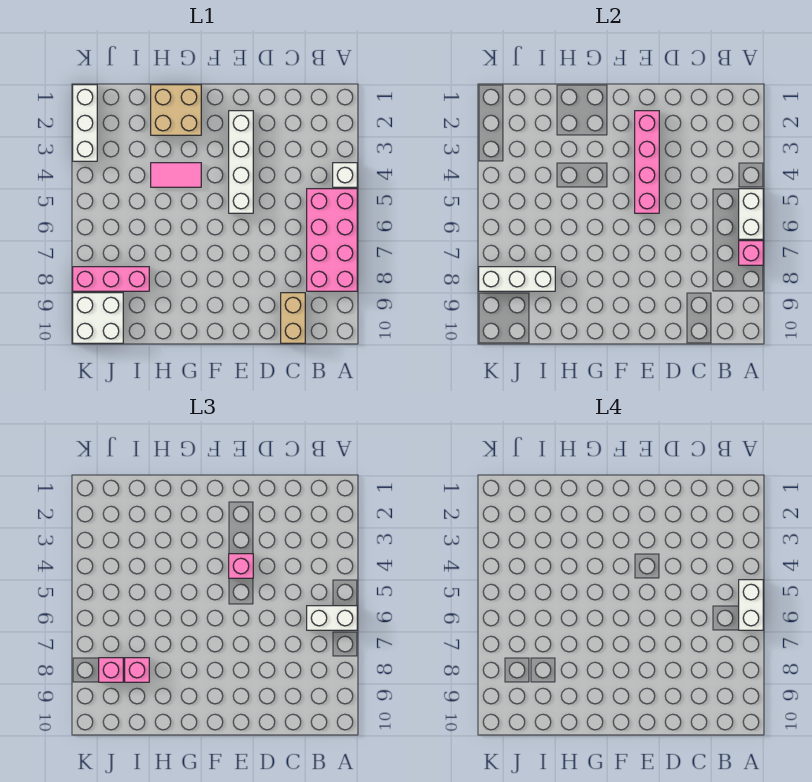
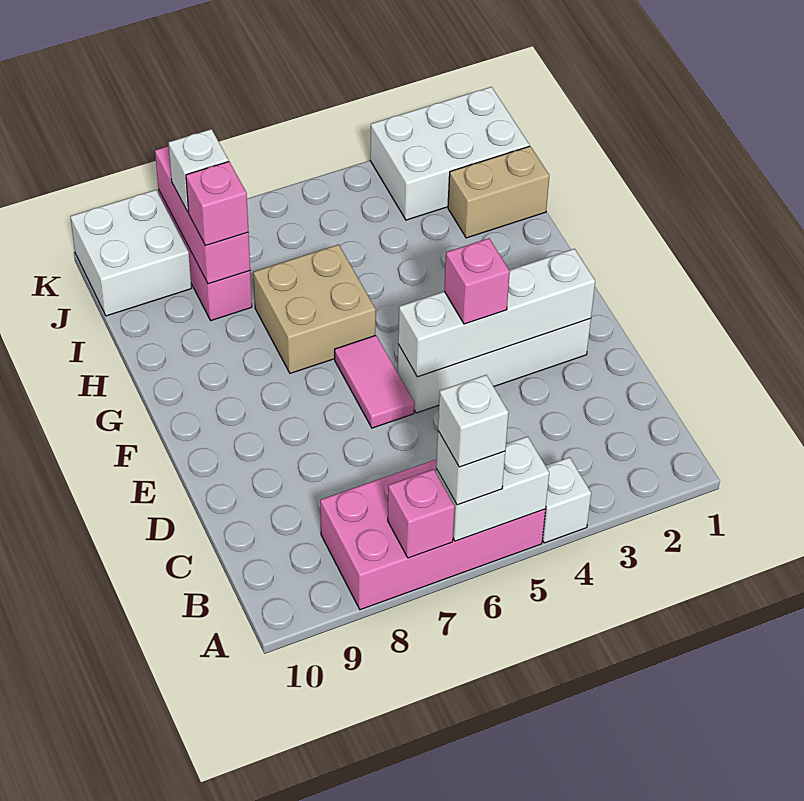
white 1x2 brick [739,580,763,630] -> white 1x1 brick [438,375,509,467]
white 1x2 brick [307,606,357,630] -> white 1x1 brick [436,431,505,505]
tan 1x2 brick [281,293,305,343] -> tan 1x2 brick moved to [448,146,549,238]
pink 1x4 brick [635,111,659,213] -> white 1x4 brick [398,249,595,377]
tan 2x2 brick [151,85,201,135] -> tan 2x2 brick moved to [253,244,376,373]
pink 1x2 tile [151,163,201,187] -> pink 1x2 tile moved to [335,335,414,428]
white 1x3 brick [479,267,555,291] -> pink 1x3 brick [155,146,250,284]
pink 1x1 brick [99,658,123,682] -> white 1x1 brick [168,129,229,212]
white 1x3 brick [73,85,97,161] -> white 2x3 brick [370,87,529,220]

